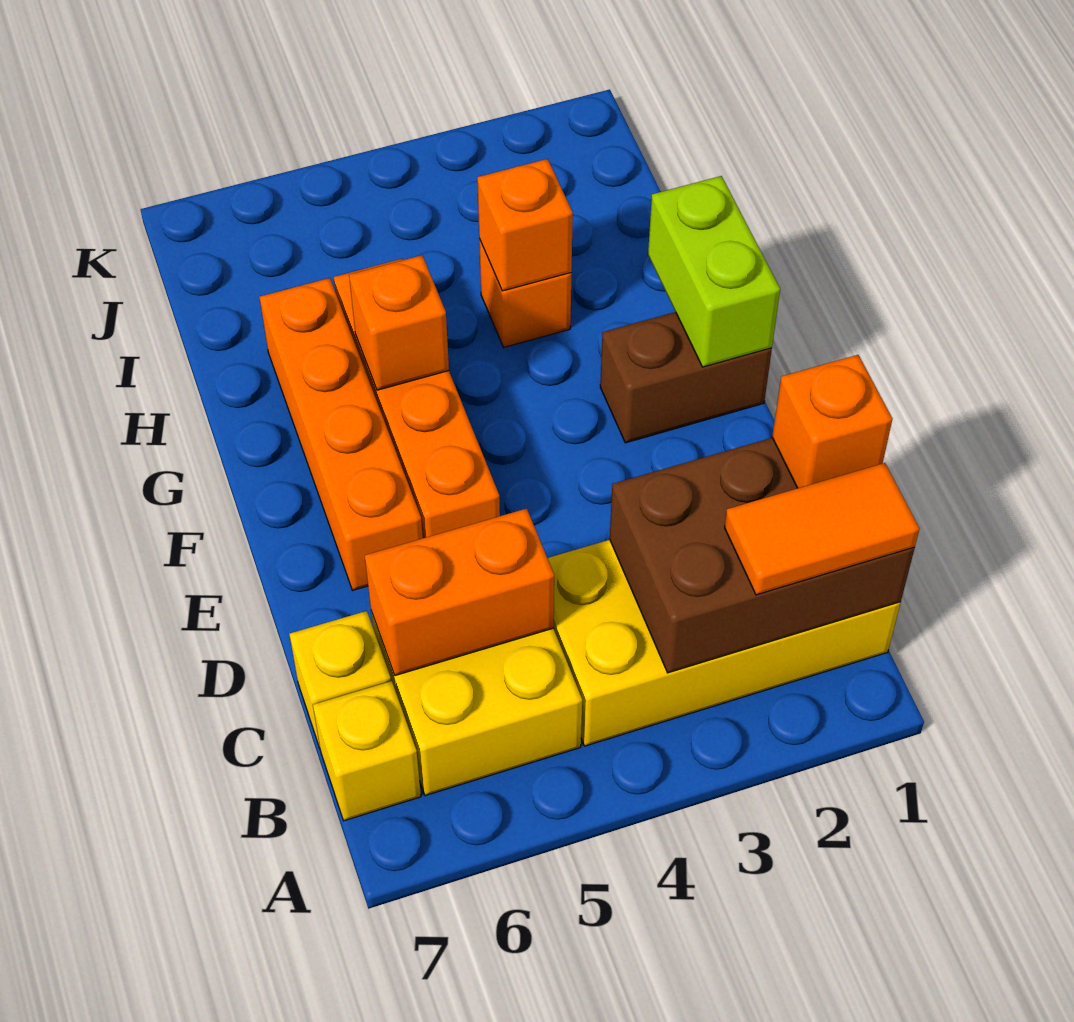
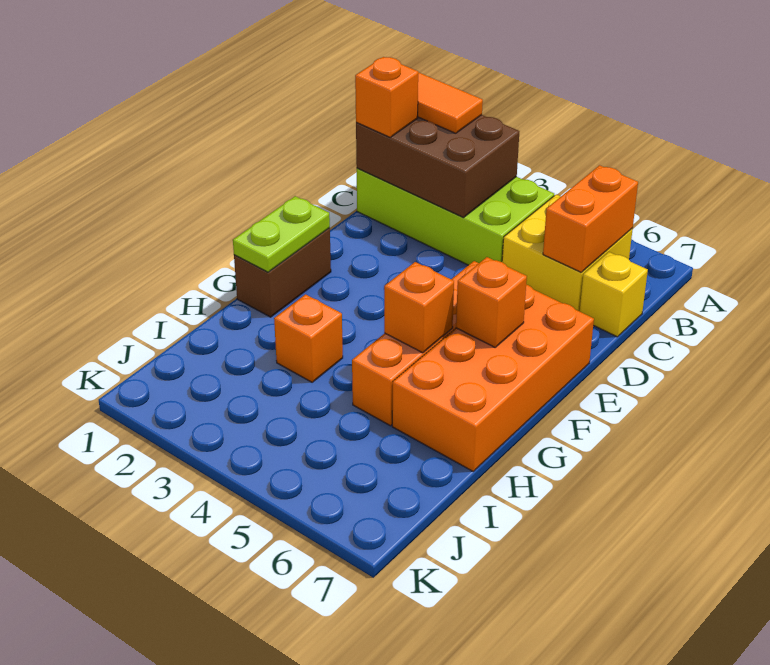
yellow 2x4 brick [548,540,901,746] -> lime 2x4 brick [357,168,554,265]
yellow 1x1 brick [313,681,421,821] -> none
orange 1x2 brick [365,509,554,676] -> orange 1x2 brick turned to [543,165,638,272]
orange 1x4 brick [259,278,423,590] -> orange 2x4 brick [392,285,594,471]
brown 1x2 brick [600,312,772,443] -> brown 1x2 brick turned to [234,228,331,317]
lime 1x2 brick [648,176,780,367] -> lime 1x2 plate [233,196,330,272]
orange 1x1 brick [477,159,573,291] -> orange 1x1 brick moved to [456,257,527,347]

